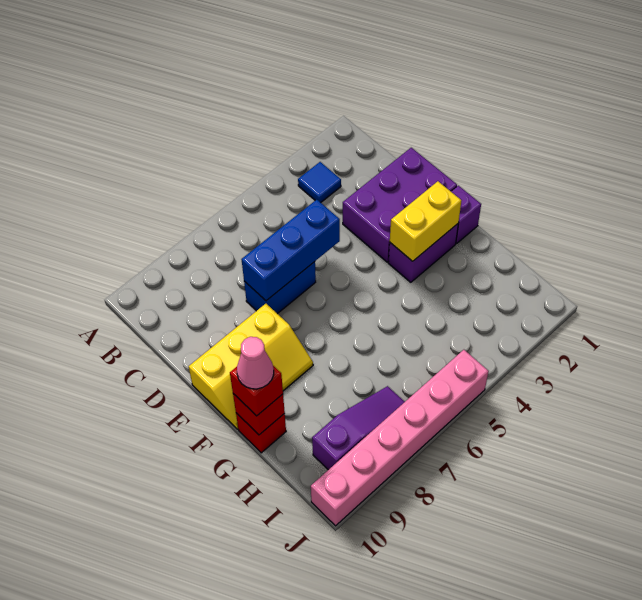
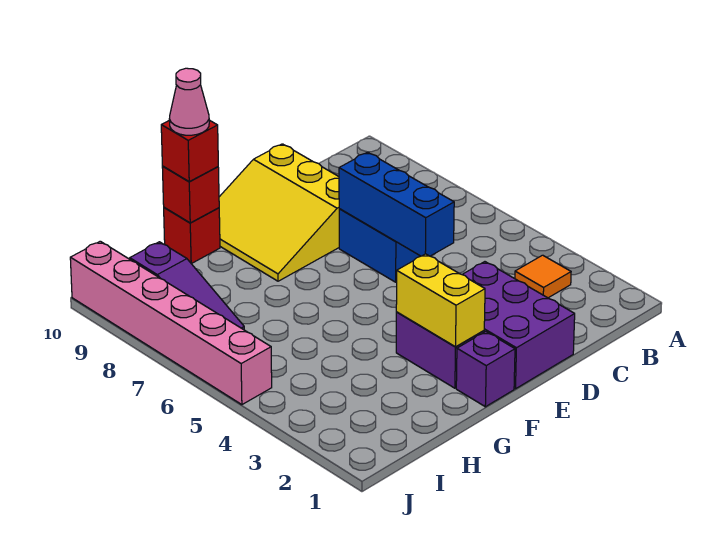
blue 1x1 tile [298,162,341,202] -> orange 1x1 tile [515,255,571,298]
yellow 2x3 slope [189,304,313,429] -> yellow 3x3 slope [219,144,339,281]

